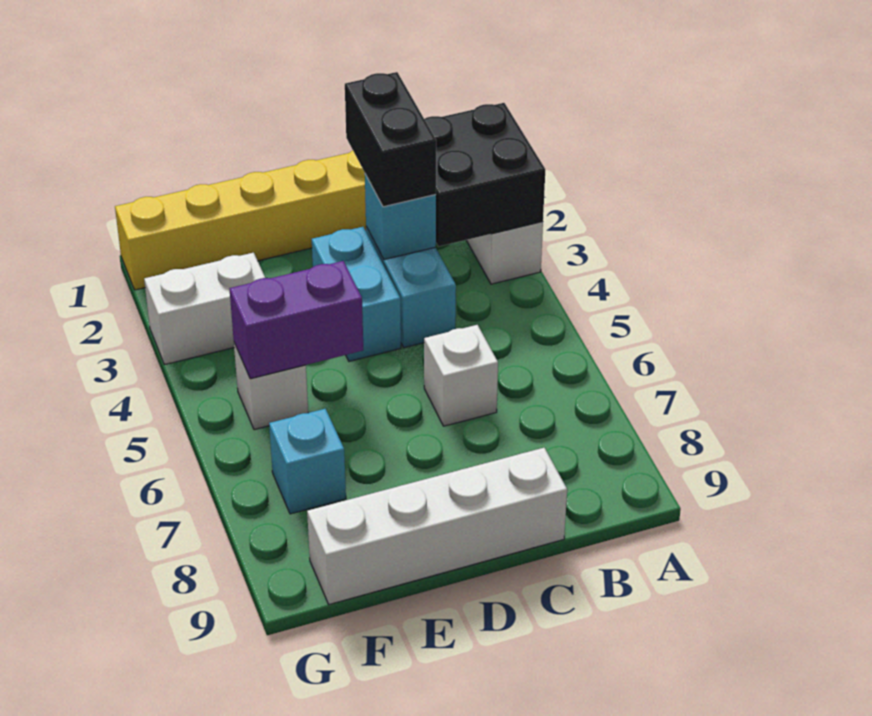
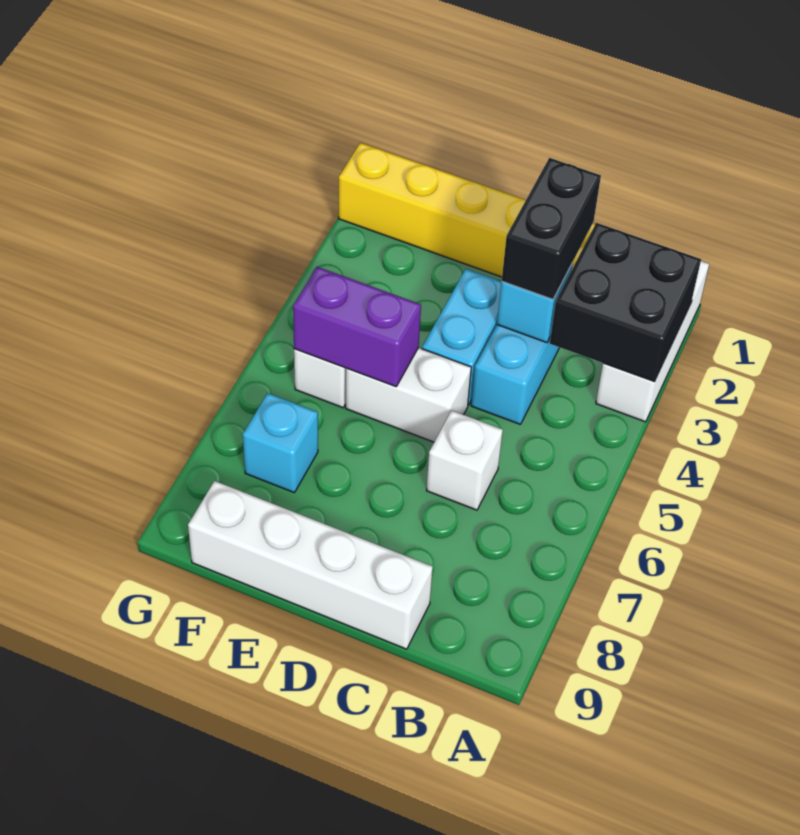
white 1x2 brick [144,253,265,365] -> white 1x2 brick moved to [346,348,471,442]

